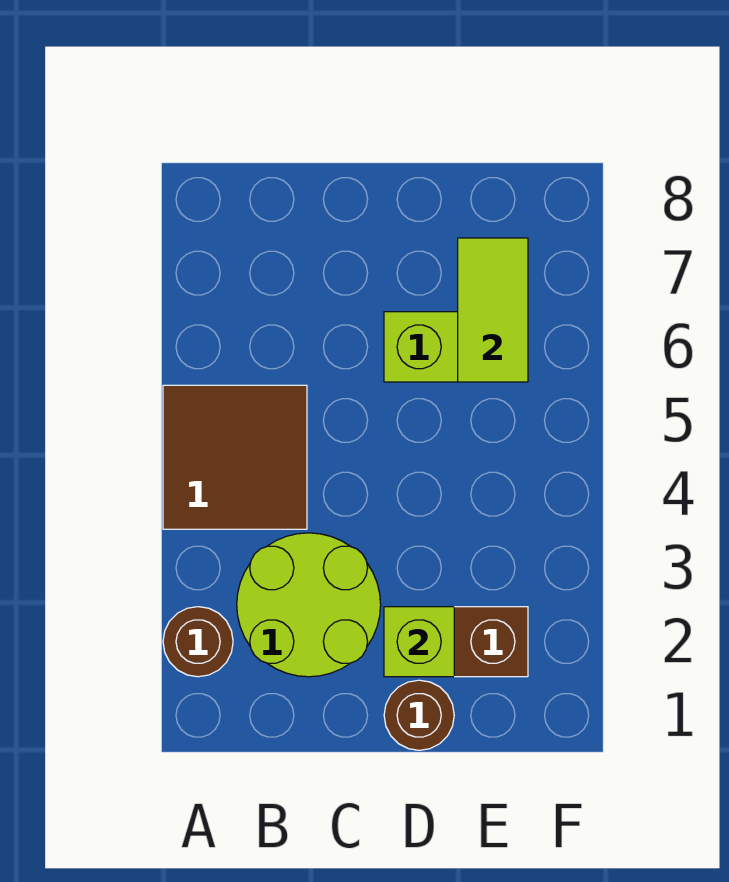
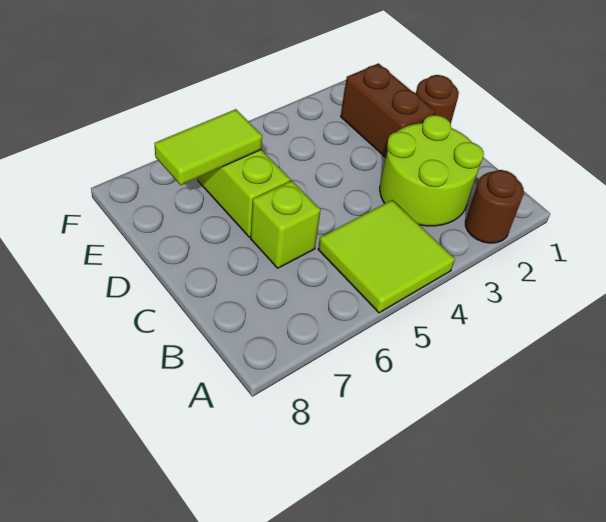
brown 2x2 tile [163,385,307,529] -> lime 2x2 tile [318,200,455,313]
lime 1x1 brick [384,607,454,677] -> lime 1x1 brick moved to [250,181,320,268]

